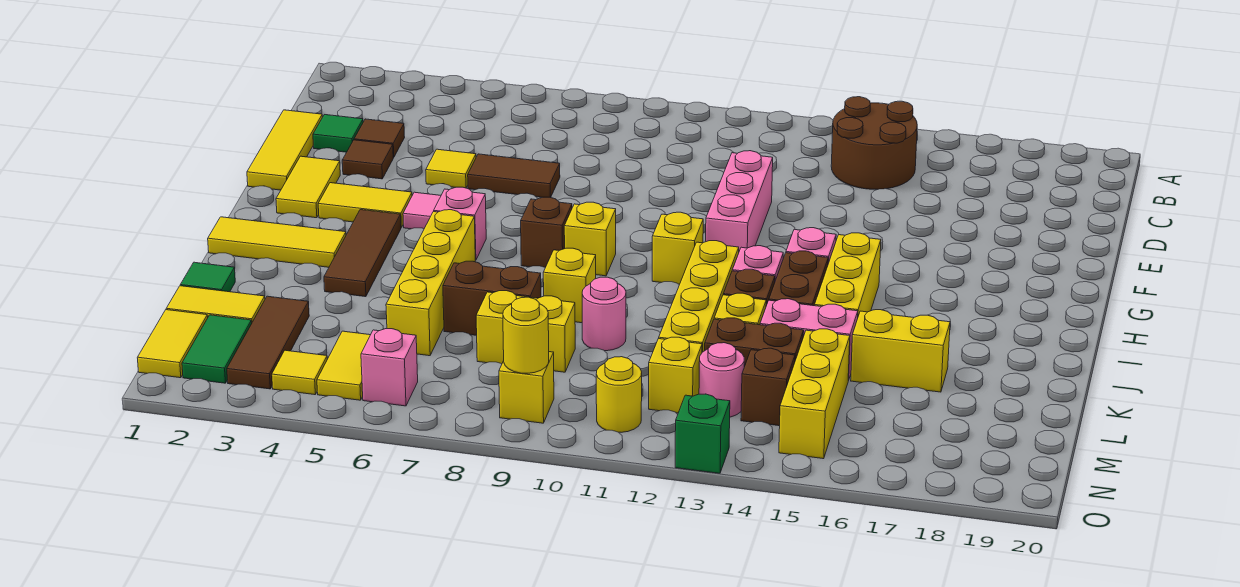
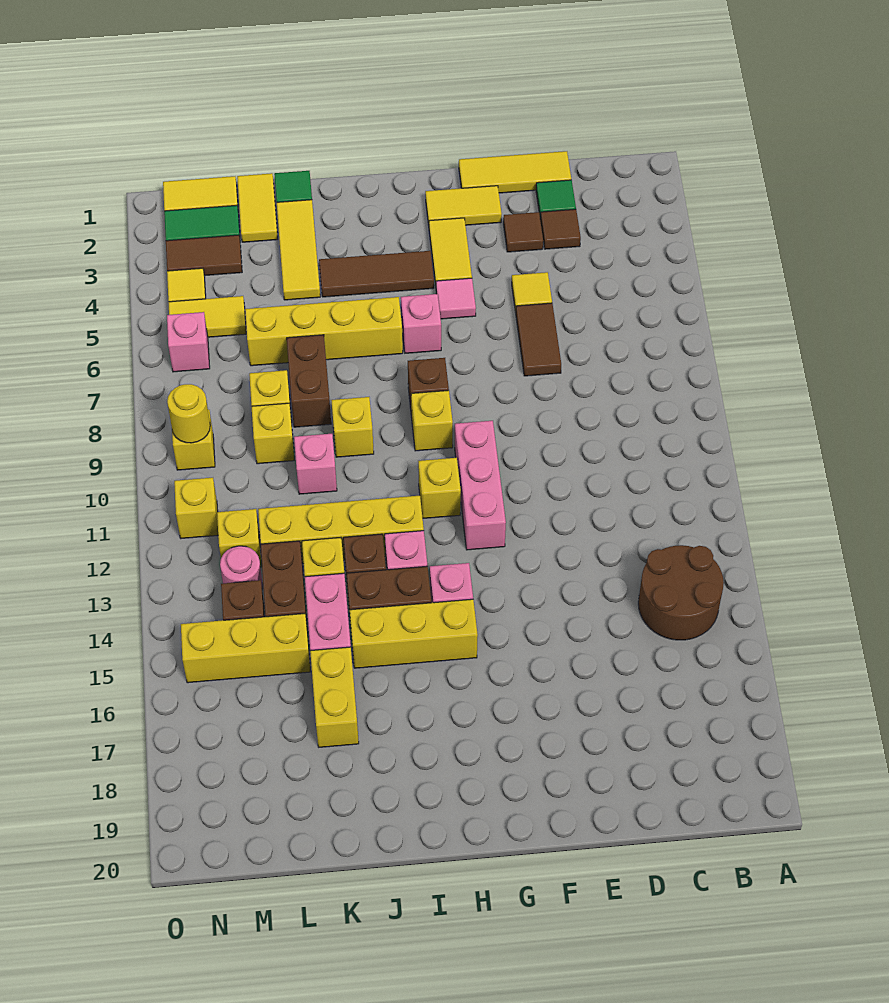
pink 1x3 brick [706,151,773,251] -> pink 1x3 brick turned to [455,421,506,550]
yellow 1x3 tile [208,217,346,267] -> yellow 1x3 tile moved to [277,200,320,300]
pink 1x1 round brick [582,277,626,351] -> pink 1x1 brick [294,434,337,494]
brown 1x3 tile [227,296,309,389] -> brown 1x2 tile [166,235,242,276]
yellow 1x1 round brick [596,357,642,432] -> yellow 1x1 brick [174,478,218,538]
green 1x1 brick [675,394,730,473] -> none

